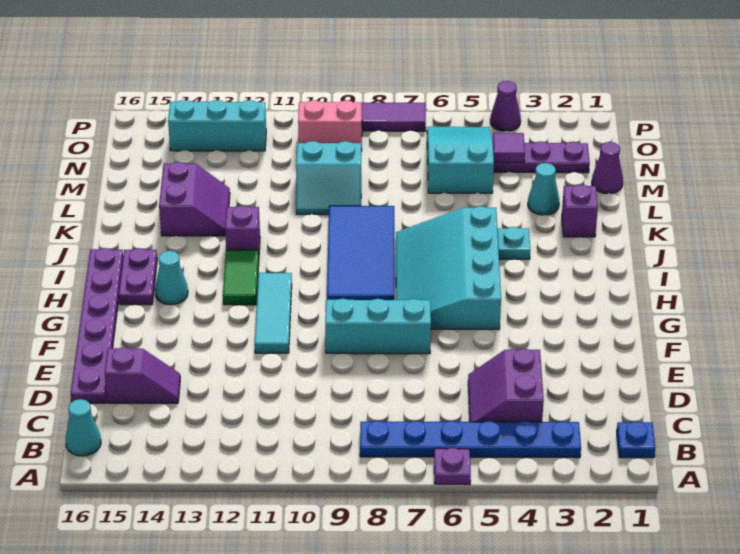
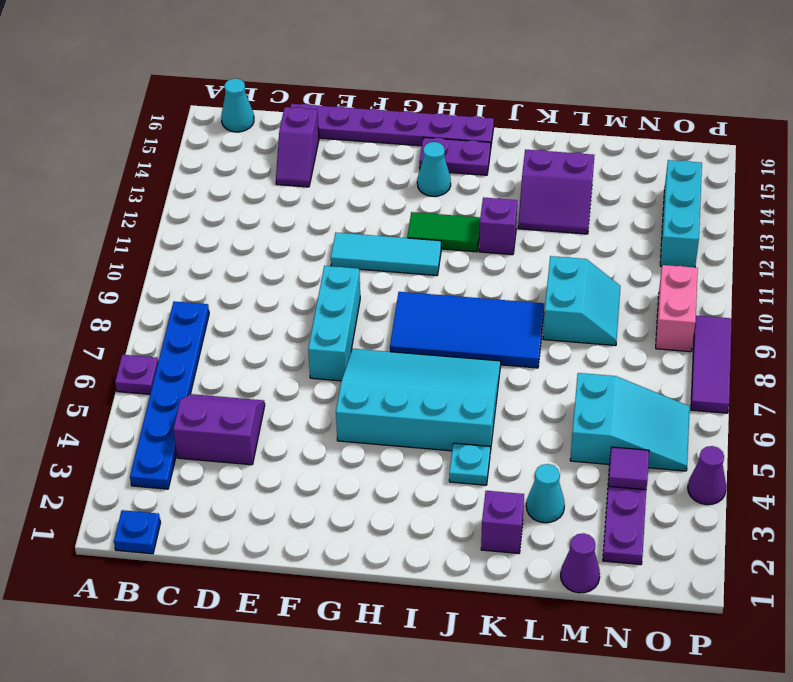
cyan 2x2 slope [296,141,361,214] -> cyan 2x2 slope turned to [543,256,620,346]

